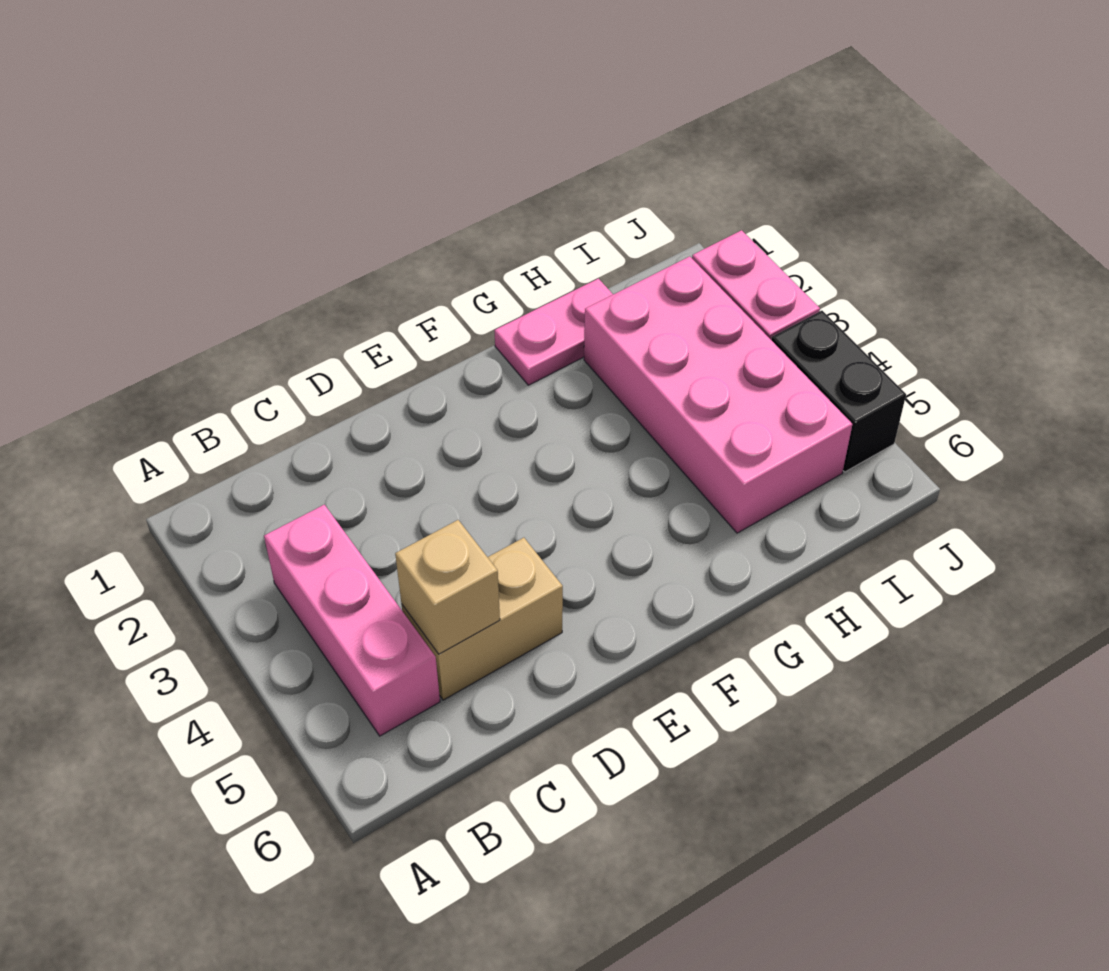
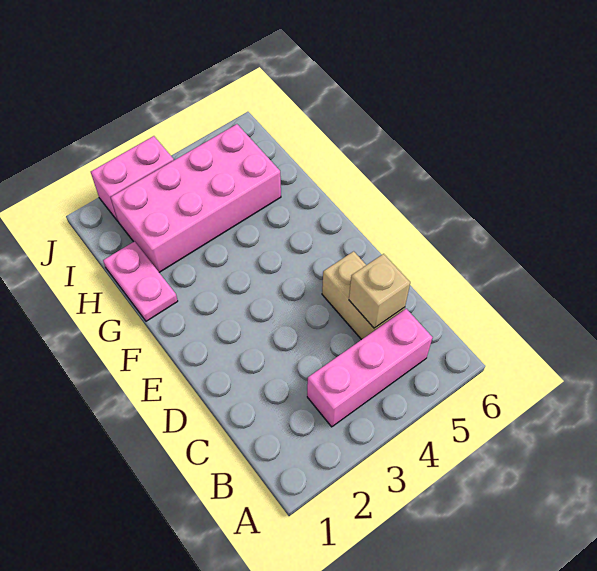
black 1x2 brick [771,311,906,472] -> none

